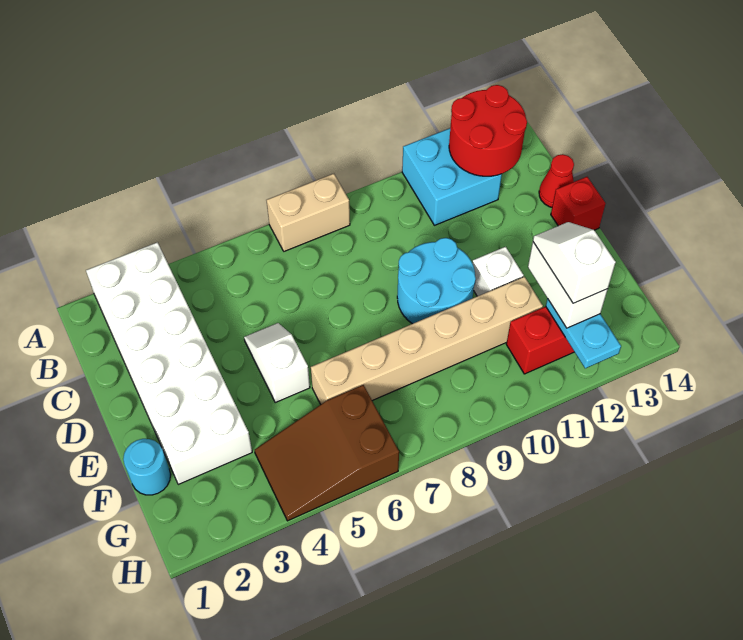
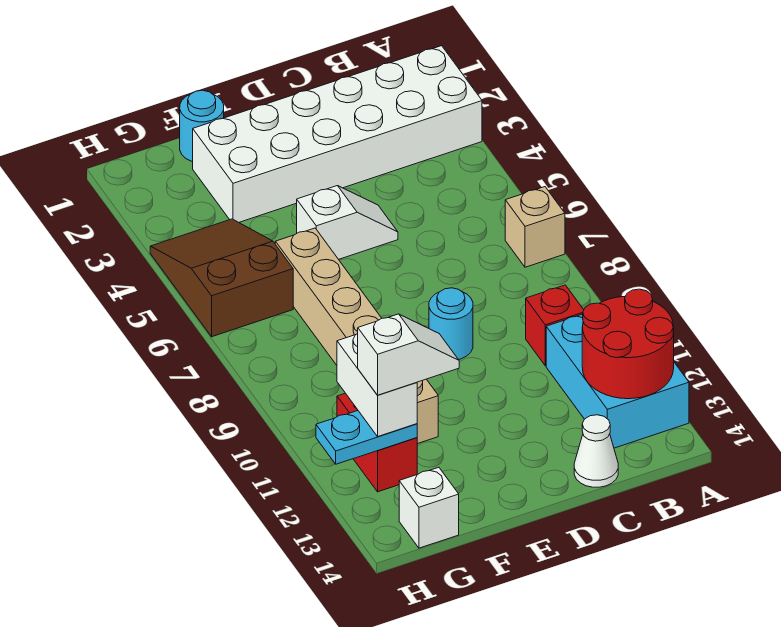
tan 1x2 brick [267,174,350,251] -> tan 1x1 brick [505,187,565,267]
cyan 2x2 brick [402,128,502,225] -> cyan 2x3 brick [546,314,689,448]
red 1x1 cone [539,154,574,207] -> white 1x1 cone [574,415,618,487]
cyan 2x2 round brick [397,238,476,324] -> cyan 1x1 round brick [429,288,473,360]
red 1x1 brick [551,177,605,230] -> red 1x1 brick moved to [526,285,584,366]
white 1x1 brick [472,247,524,296] -> white 1x1 brick moved to [399,467,459,548]
white 1x2 brick [528,242,608,328] -> white 1x2 brick turned to [337,334,417,436]

